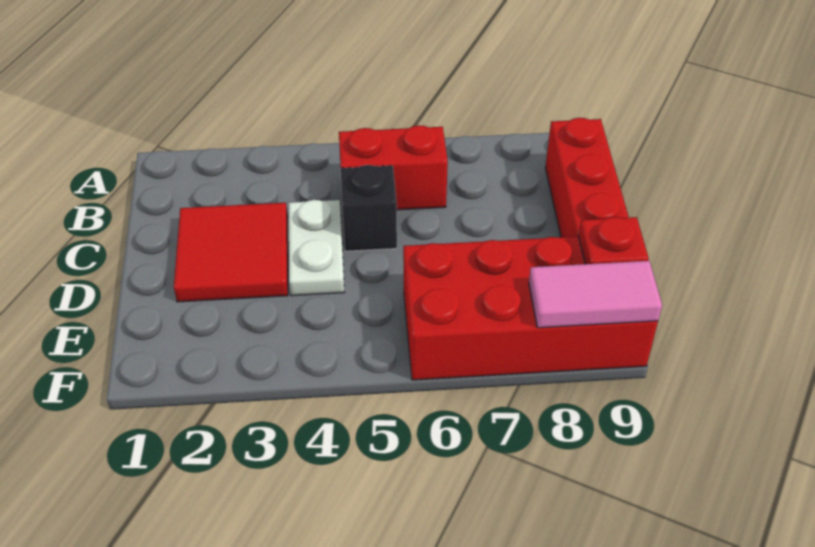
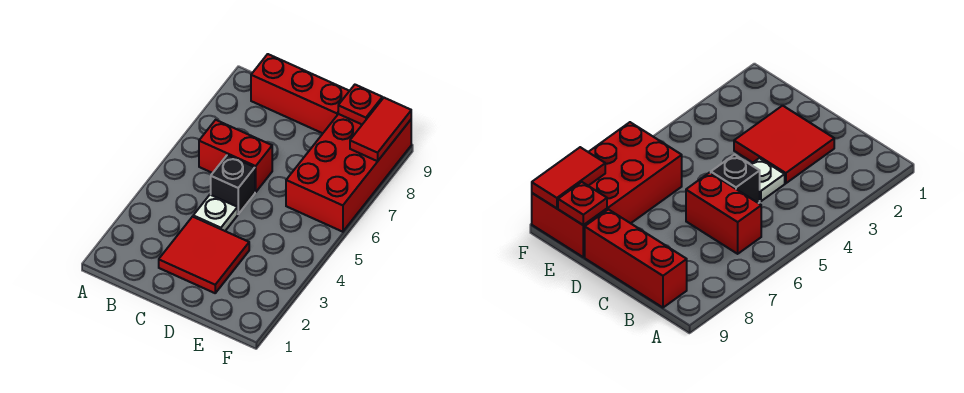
red 1x2 brick [339,125,448,210] -> red 1x2 brick turned to [199,120,272,192]
white 1x2 plate [289,200,344,296] -> white 1x1 plate [193,195,238,231]
pink 1x2 tile [529,261,662,328] -> red 1x2 tile [350,98,411,161]

